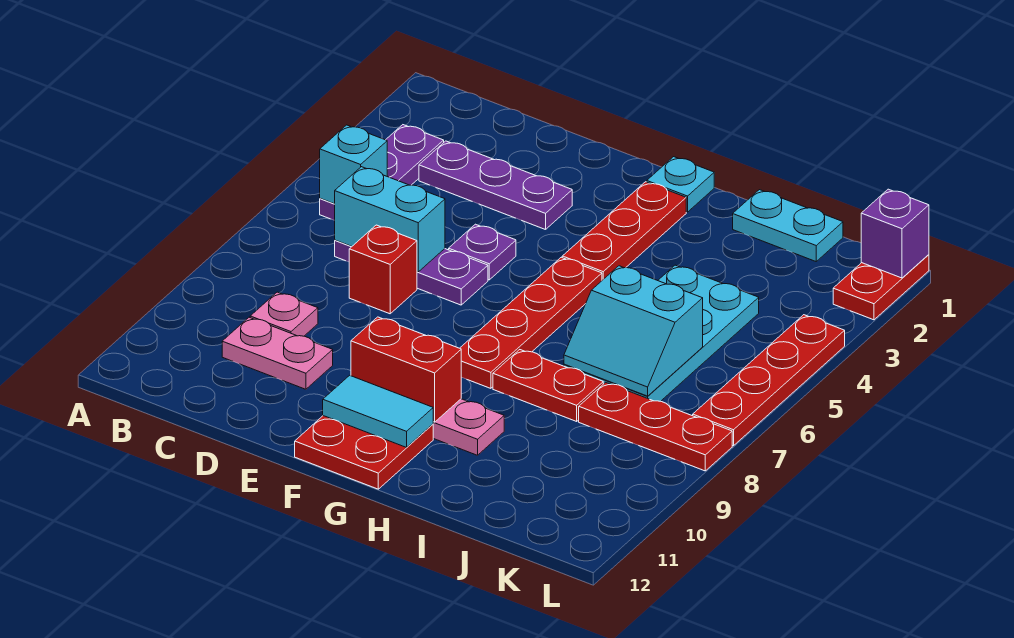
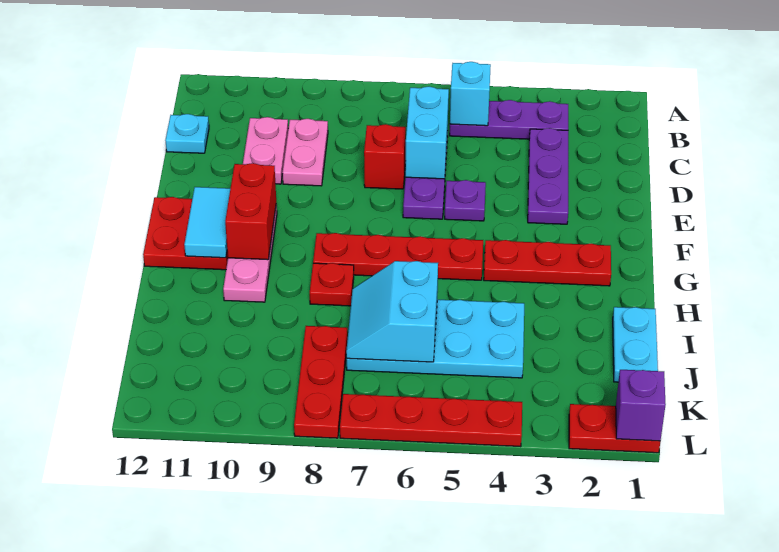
pink 1x1 plate [250,292,318,336] -> pink 1x2 plate [283,119,328,186]
cyan 1x1 plate [647,157,714,212] -> cyan 1x1 plate moved to [165,114,209,153]
red 1x2 plate [493,350,603,421] -> red 1x1 plate [310,263,354,306]

